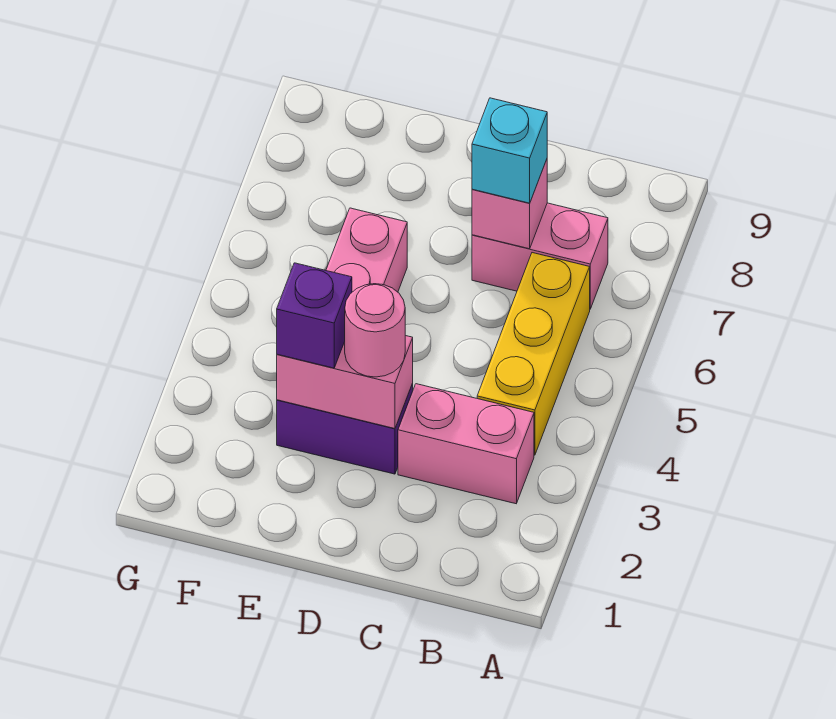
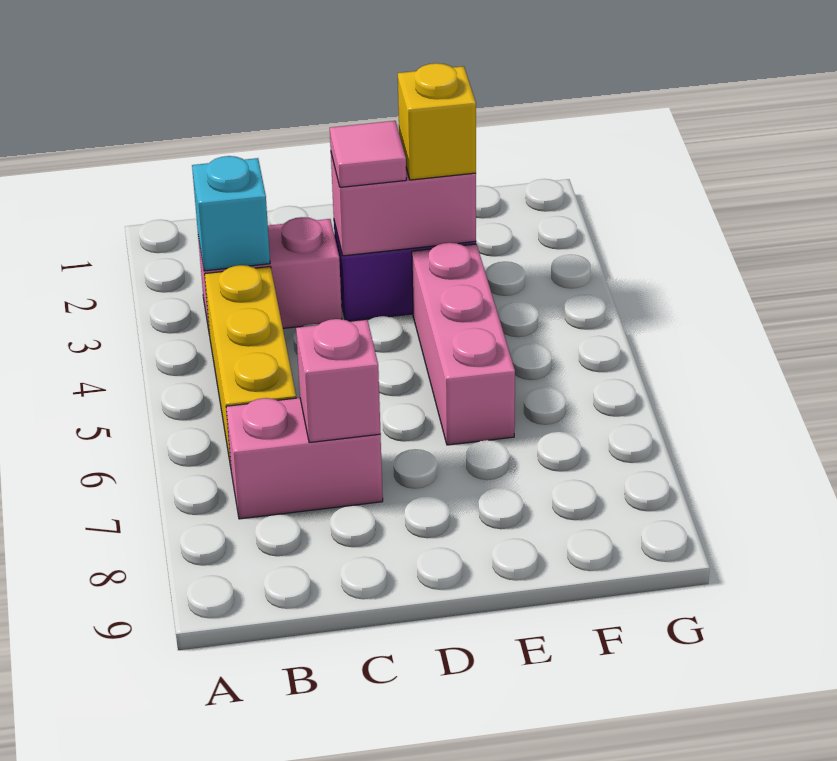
cyan 1x1 brick [472,98,547,203] -> cyan 1x1 brick moved to [192,156,270,271]
pink 1x1 round brick [345,284,405,377] -> pink 1x1 tile [330,121,406,187]
purple 1x1 brick [277,263,352,368] -> yellow 1x1 brick [398,63,476,180]

